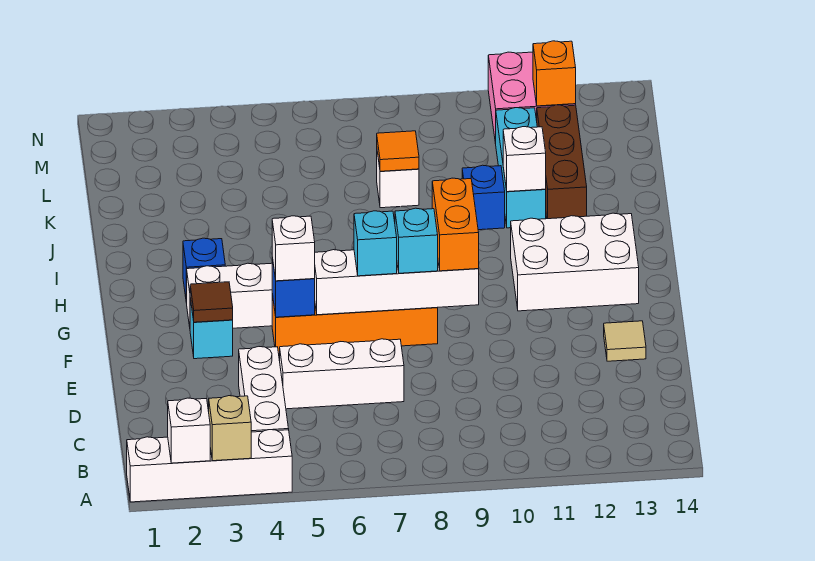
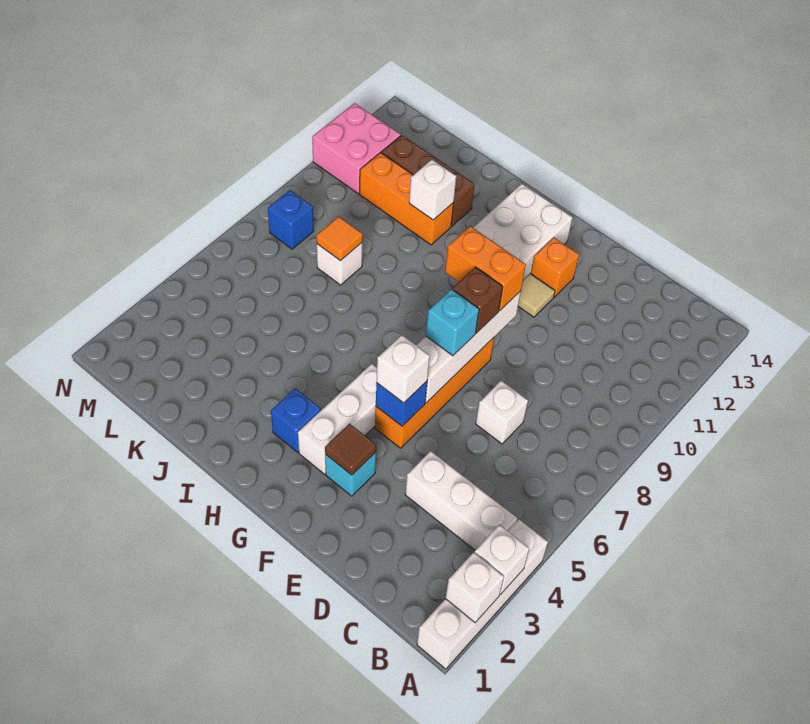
tan 1x1 brick [209,396,251,461] -> white 1x1 brick [475,525,529,595]
white 1x3 brick [280,339,404,409] -> white 1x1 brick [476,381,528,444]
tan 1x1 tile [604,321,646,361] -> tan 1x1 tile moved to [518,273,555,317]
cyan 1x1 brick [395,208,438,273] -> brown 1x1 brick [452,267,503,333]
blue 1x1 brick [462,165,505,230] -> blue 1x1 brick moved to [268,190,314,249]
cyan 1x3 brick [496,108,546,228] -> orange 1x3 brick [360,153,454,245]
orange 1x1 brick [533,41,576,106] -> orange 1x1 brick moved to [531,237,579,297]

